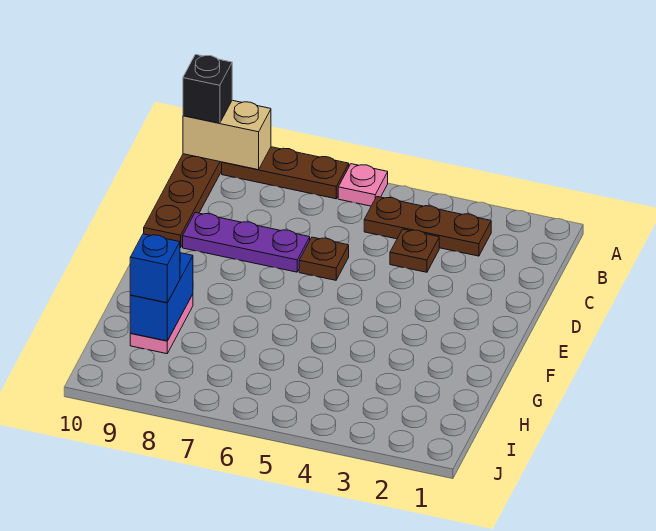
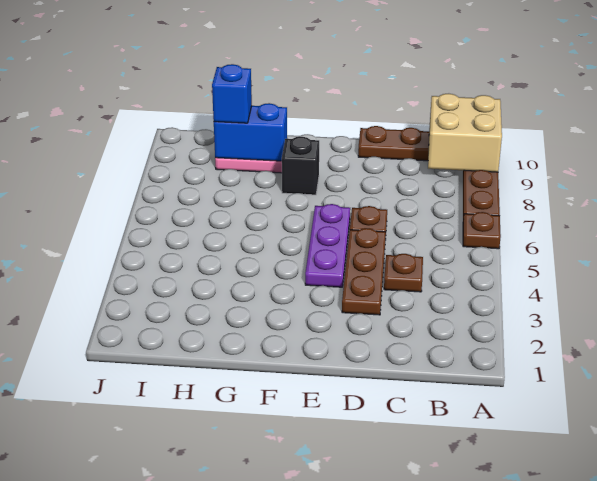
pink 1x1 plate [338,164,388,206] -> brown 1x1 plate [463,212,501,249]
tan 1x2 brick [183,100,271,170] -> tan 2x2 brick [428,94,502,172]
black 1x1 brick [183,54,232,123] -> black 1x1 brick moved to [282,137,319,195]
brown 1x3 plate [364,197,491,256] -> brown 1x3 plate moved to [342,228,386,315]
purple 1x3 plate [183,213,310,272] -> purple 1x3 plate moved to [305,204,350,287]

